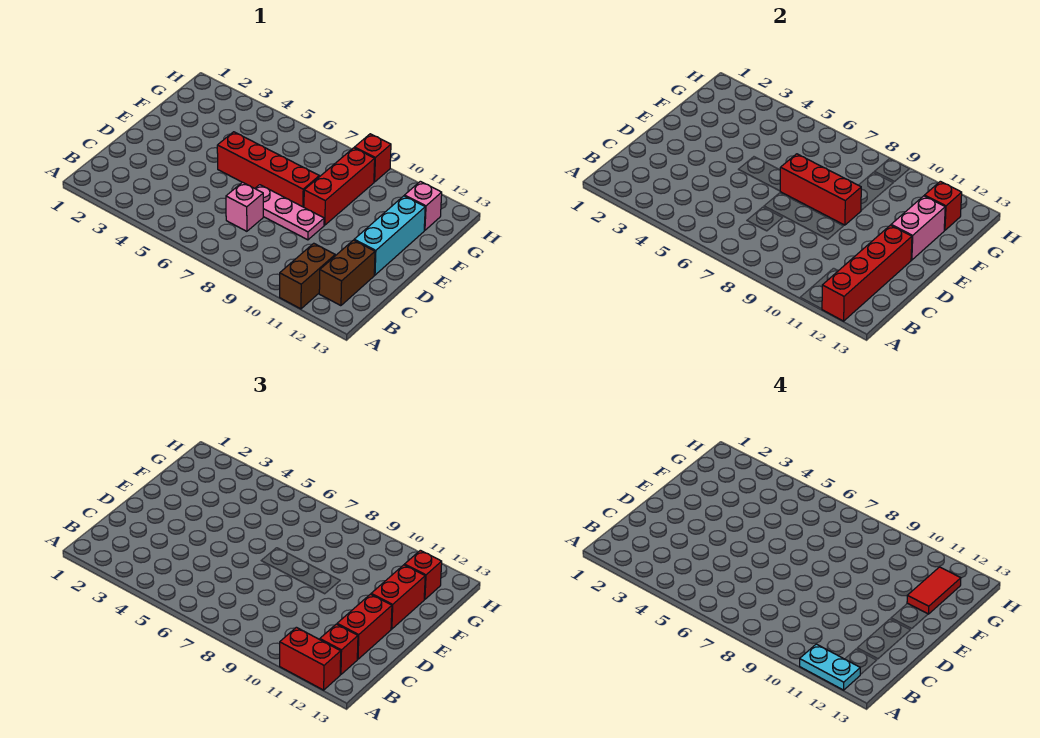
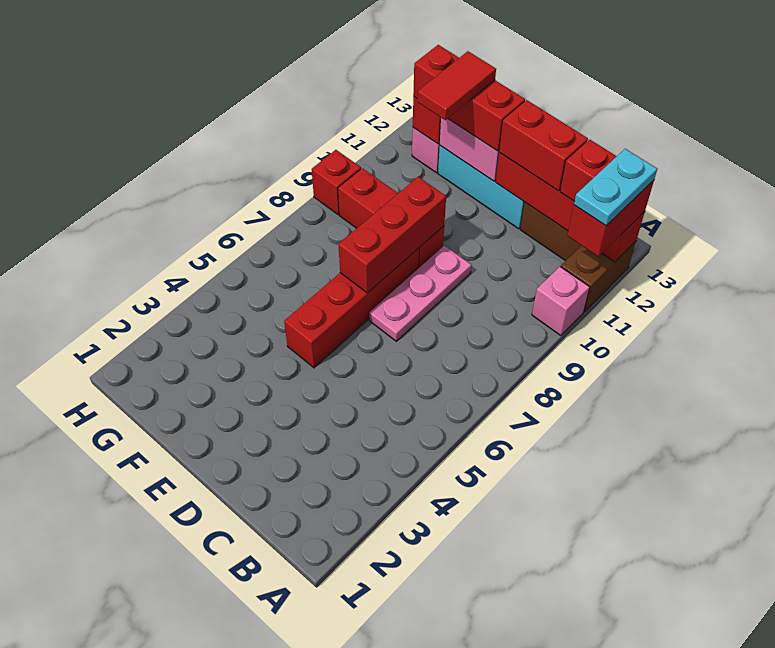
brown 1x2 brick [280,243,335,309] -> brown 1x2 brick turned to [561,241,636,312]
pink 1x1 brick [226,182,263,231] -> pink 1x1 brick moved to [532,267,590,336]
red 1x2 tile [907,567,961,614] -> red 1x2 tile turned to [417,51,496,120]

